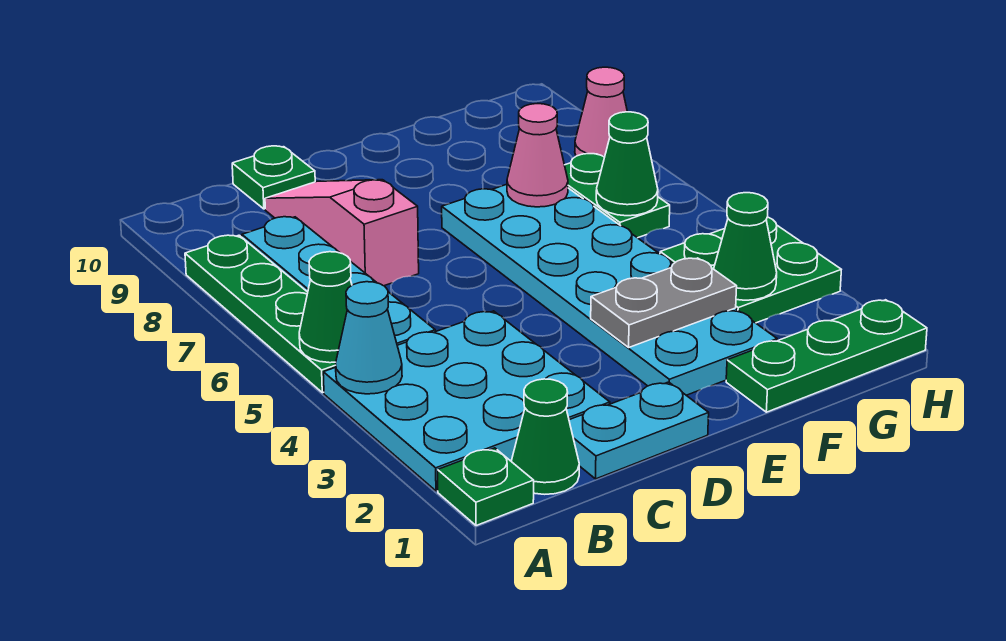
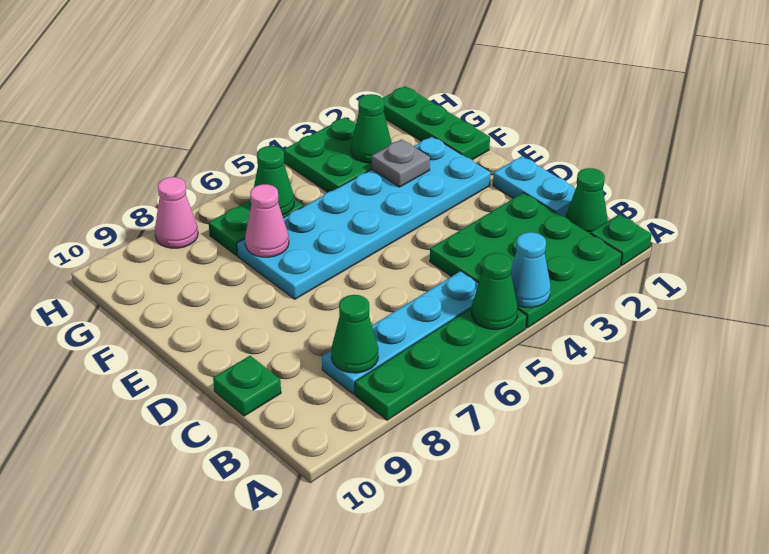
cyan 3x3 plate [323,311,610,491] -> green 3x3 plate [430,193,622,328]
none -> green 1x1 cone [331,295,378,373]
pink 1x3 slope [265,180,419,286] -> none
grey 1x2 plate [591,258,737,347] -> grey 1x1 plate [371,139,430,187]

